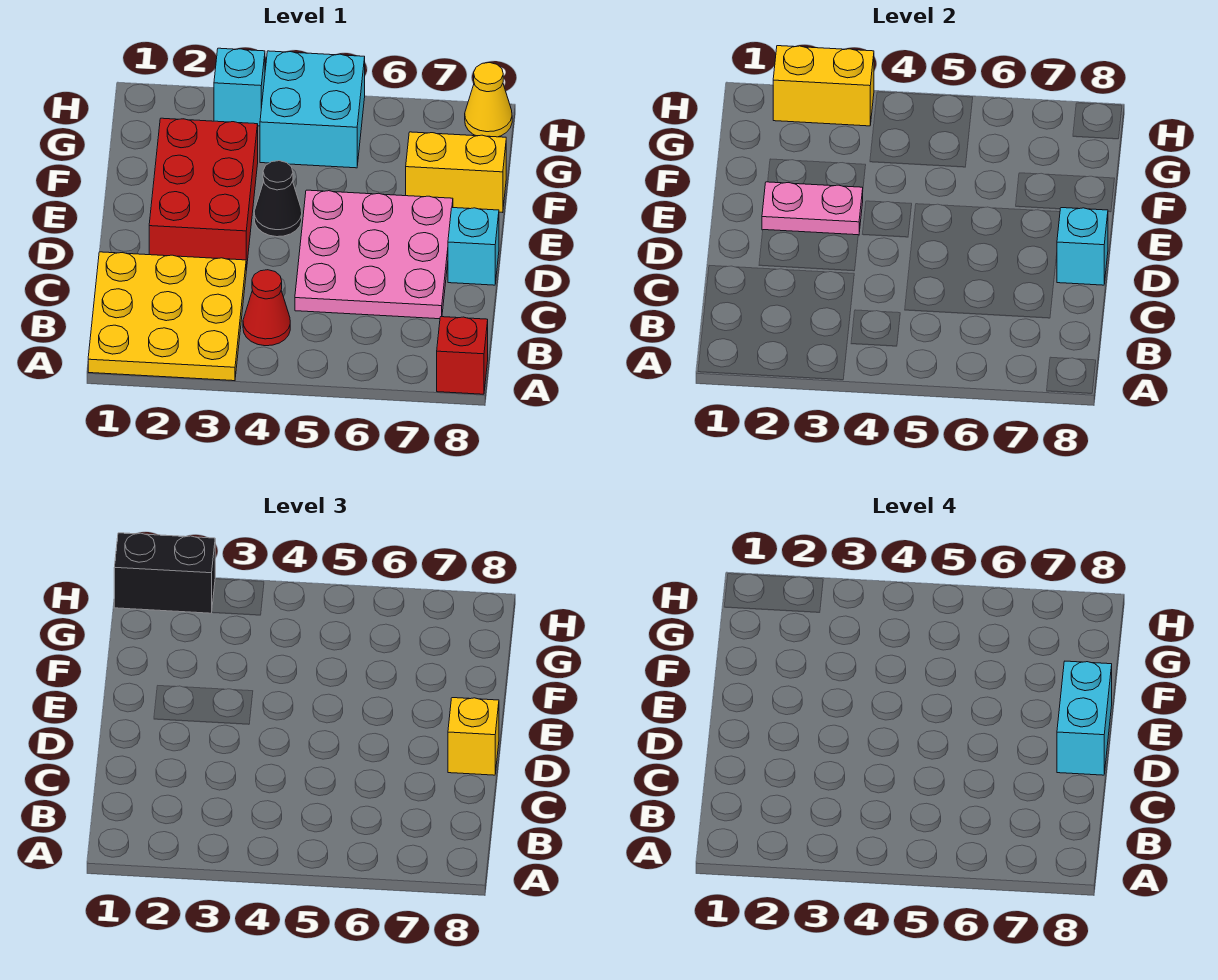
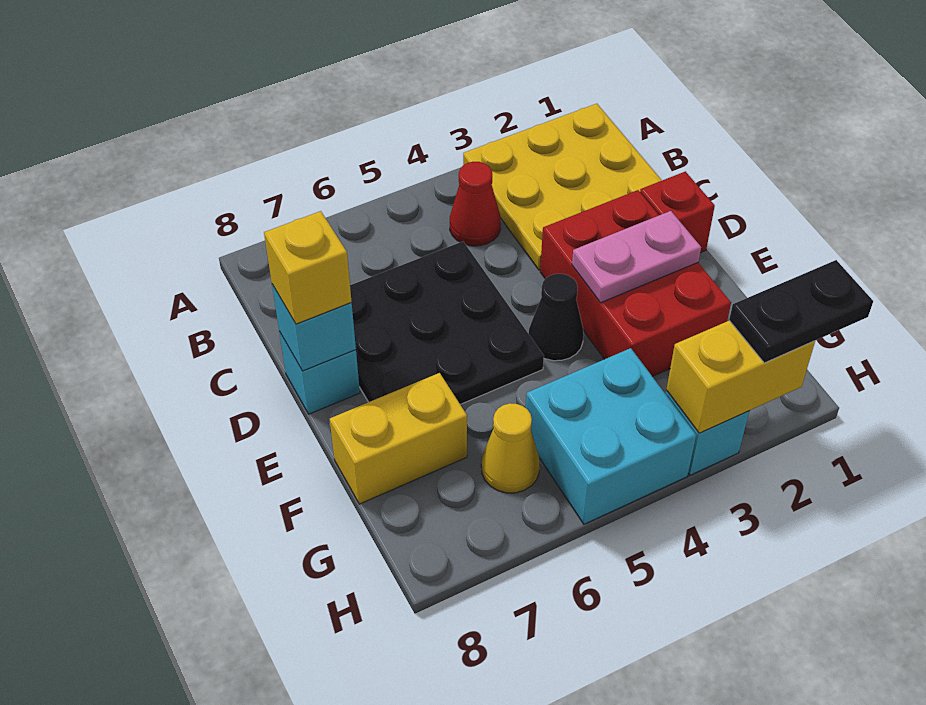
red 1x1 brick [437,317,488,394] -> red 1x1 brick moved to [640,171,715,253]
pink 3x3 plate [295,190,453,319] -> black 3x3 plate [350,241,544,404]
cyan 1x2 brick [1057,661,1112,775] -> none
black 1x2 brick [114,533,215,613] -> black 1x2 plate [729,260,873,363]
yellow 1x1 cone [465,63,512,137] -> yellow 1x1 cone moved to [481,403,540,493]

